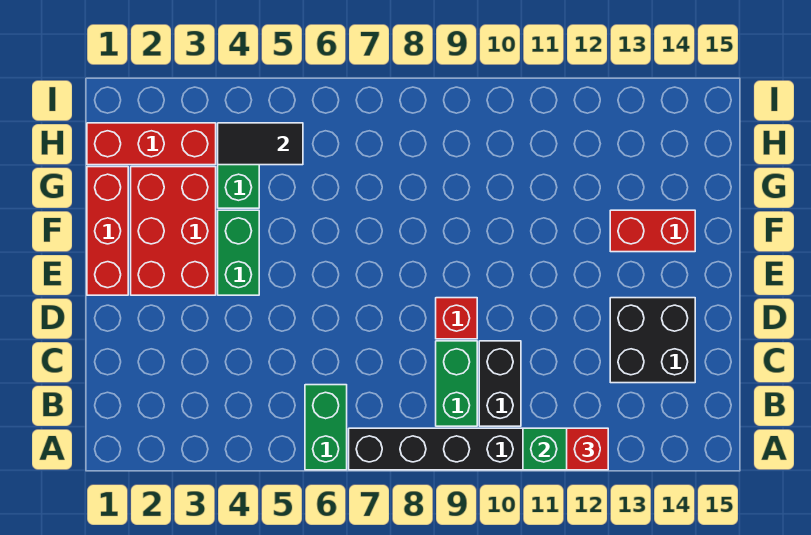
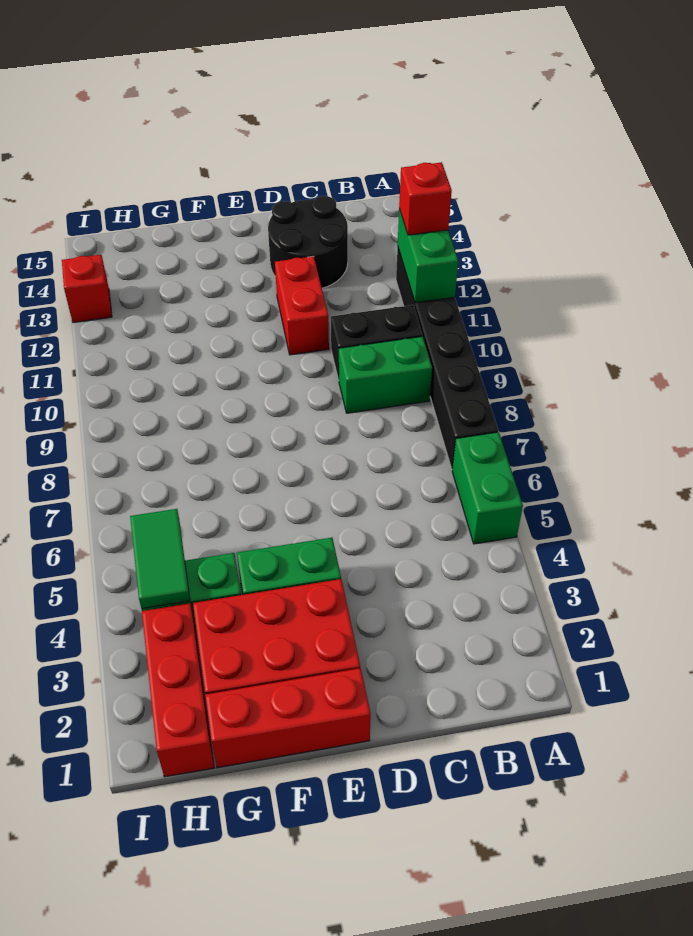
green 1x2 brick [305,385,347,470] -> green 1x2 brick turned to [452,432,523,544]
black 2x2 brick [610,298,695,383] -> black 2x2 round brick [268,196,348,288]
red 1x1 brick [436,298,477,339] -> red 1x1 brick moved to [62,255,112,323]
red 1x2 brick [610,210,695,252] -> red 1x2 brick moved to [275,256,329,355]
black 1x2 tile [218,123,303,165] -> green 1x2 tile [130,509,190,609]

